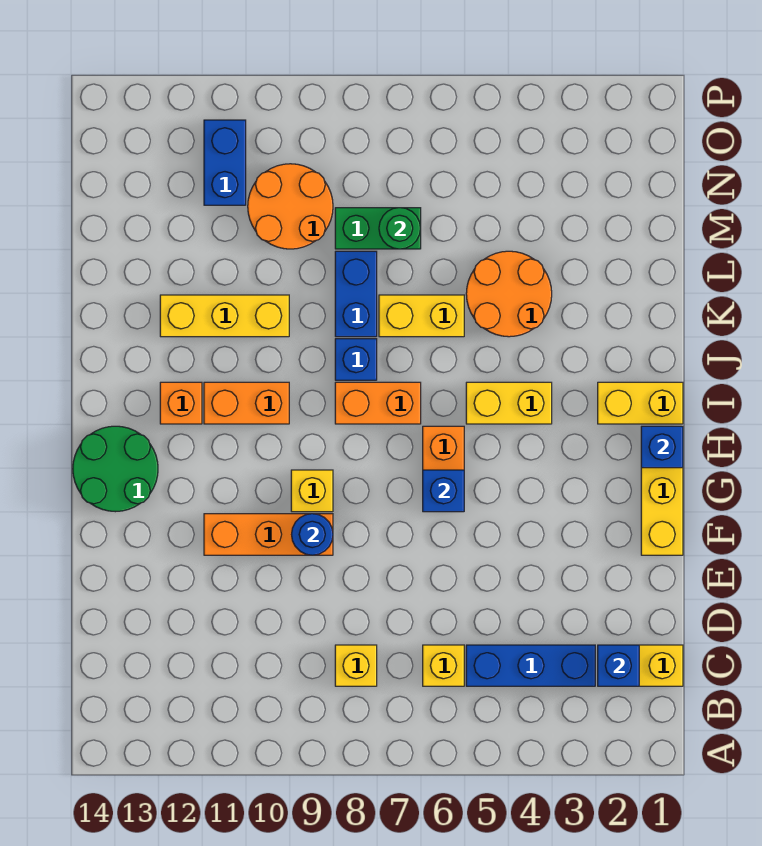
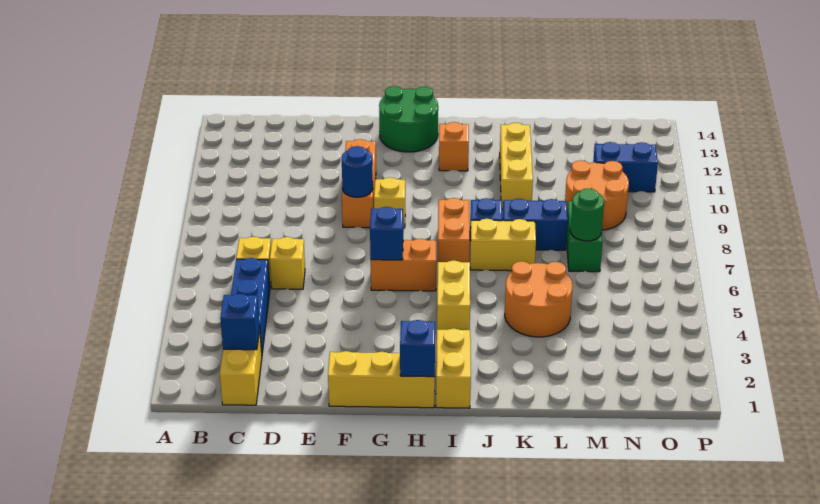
yellow 1x1 brick [335,645,377,686] -> yellow 1x1 brick moved to [270,237,305,289]
orange 1x2 brick [204,382,289,424] -> none
yellow 1x2 brick [379,295,464,337] -> yellow 1x2 brick turned to [470,219,536,271]

